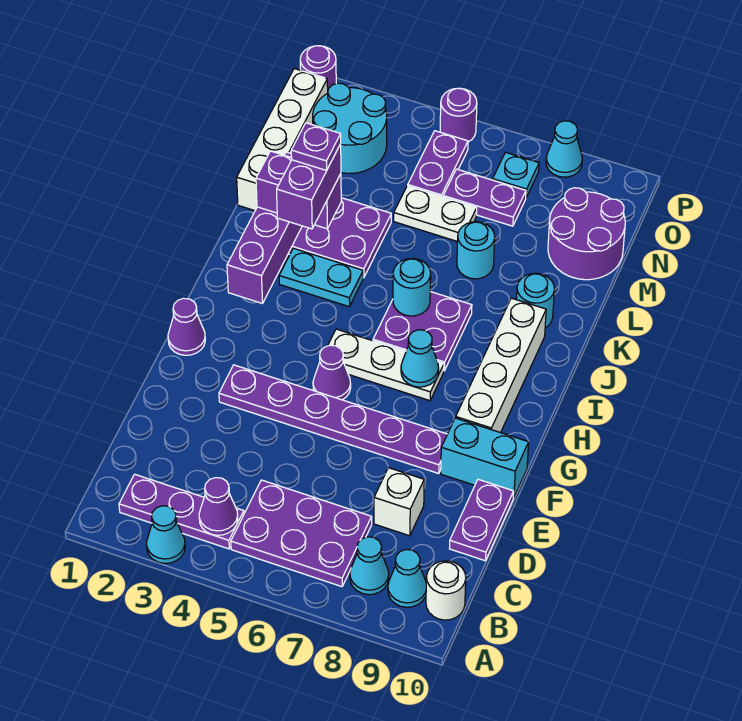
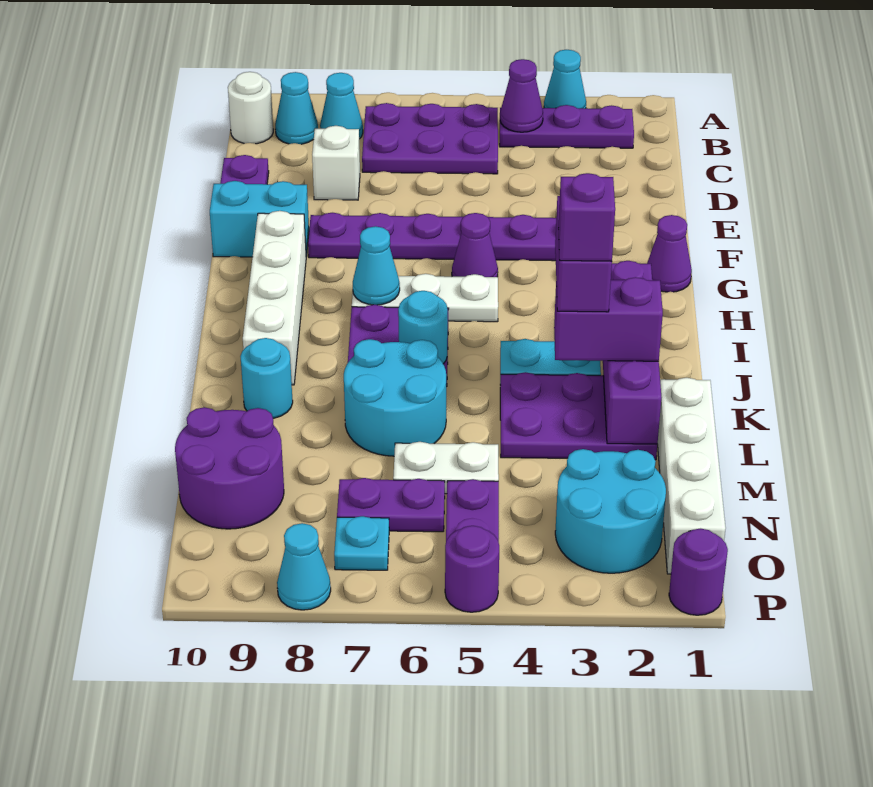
purple 1x1 plate [291,123,341,170] -> purple 1x1 brick [558,173,615,261]
cyan 1x1 round brick [457,222,495,279] -> cyan 2x2 round brick [344,339,446,456]

